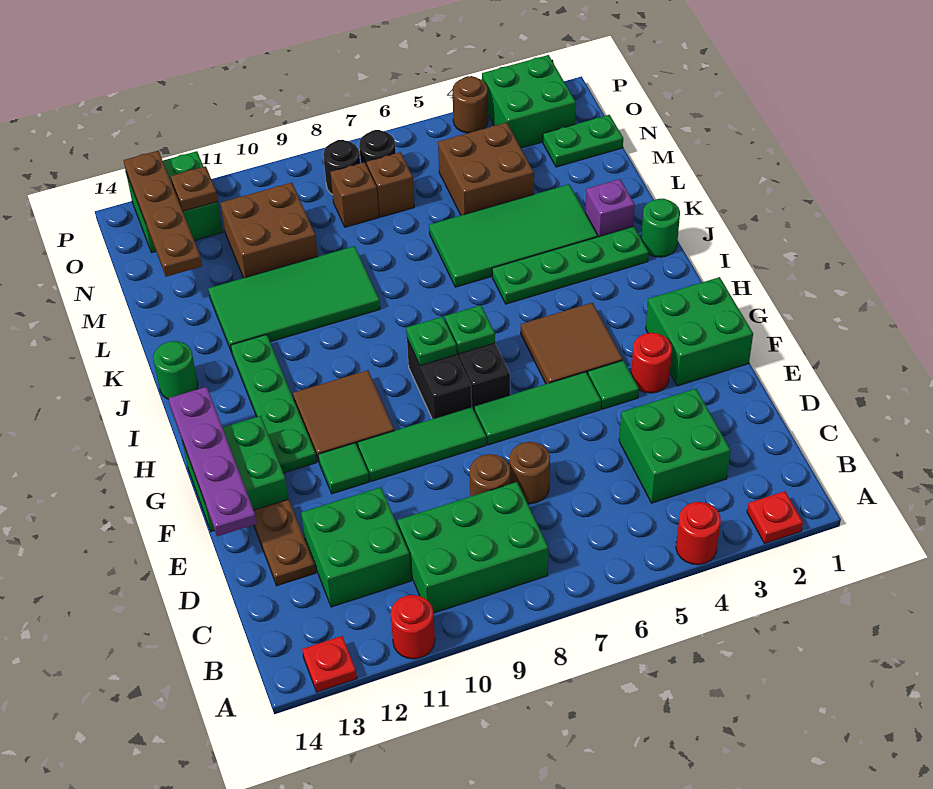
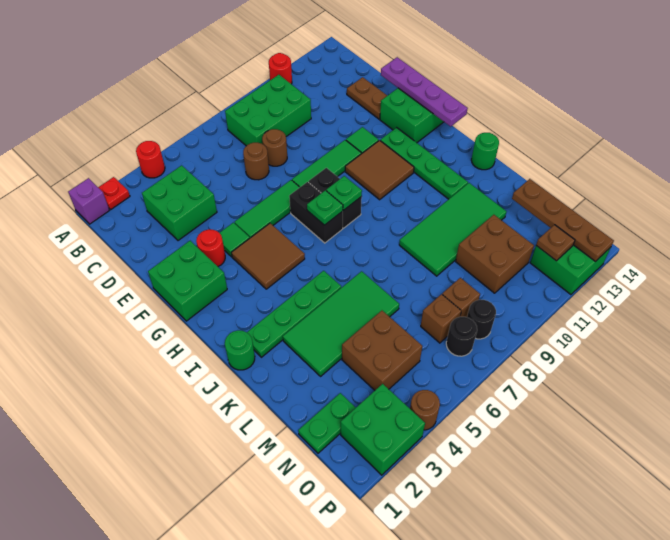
red 1x1 plate [302,636,357,692] -> none
green 2x2 brick [301,487,411,607] -> none
purple 1x1 brick [585,179,635,237] -> purple 1x1 brick moved to [68,178,109,224]

